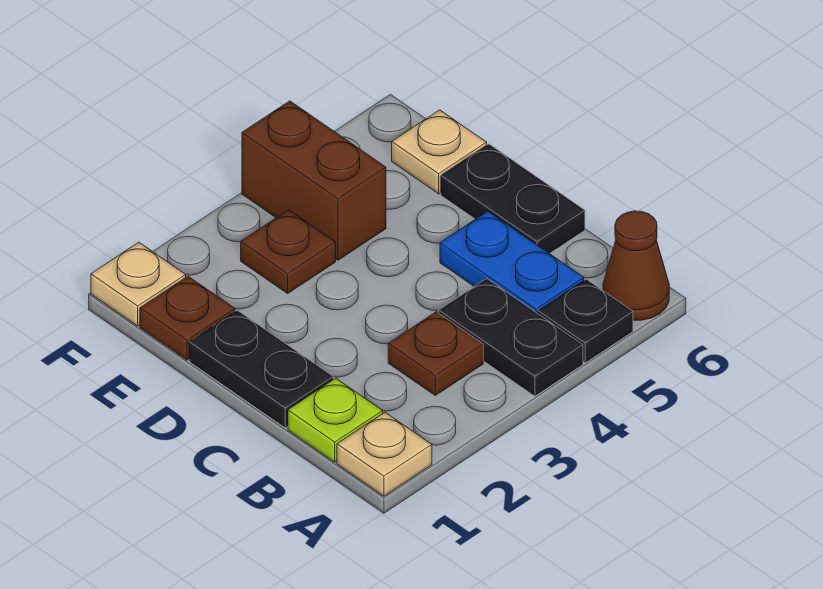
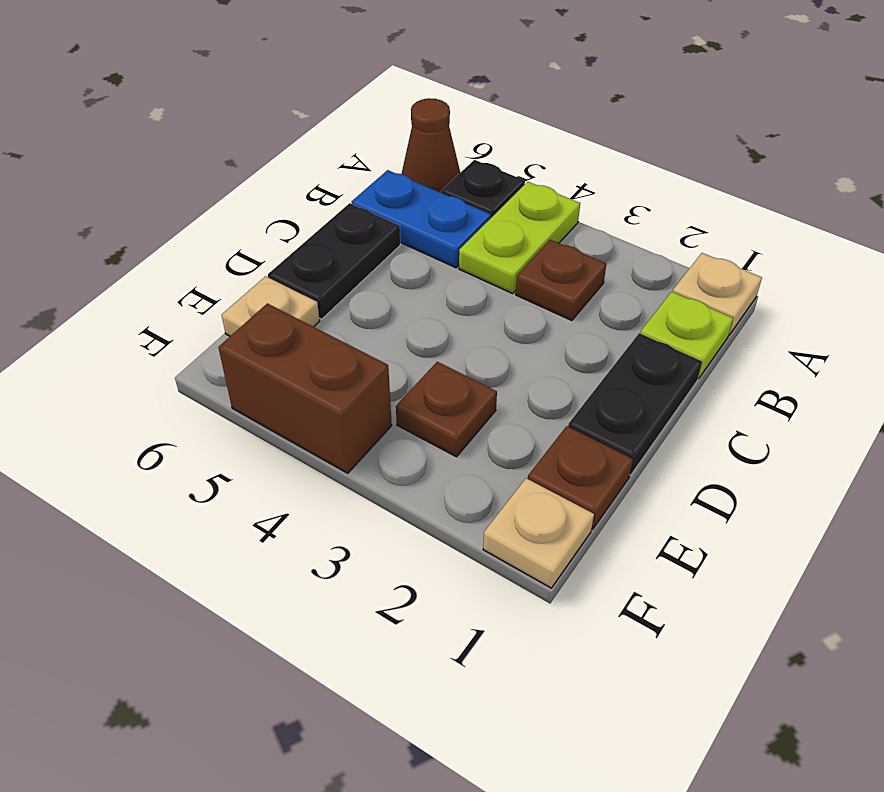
black 1x2 plate [439,278,583,396] -> lime 1x2 plate [459,182,580,293]
blue 1x2 plate [440,211,584,313] -> blue 1x2 plate turned to [352,170,491,268]
brown 1x2 brick [242,101,386,260] -> brown 1x2 brick turned to [218,303,392,473]

